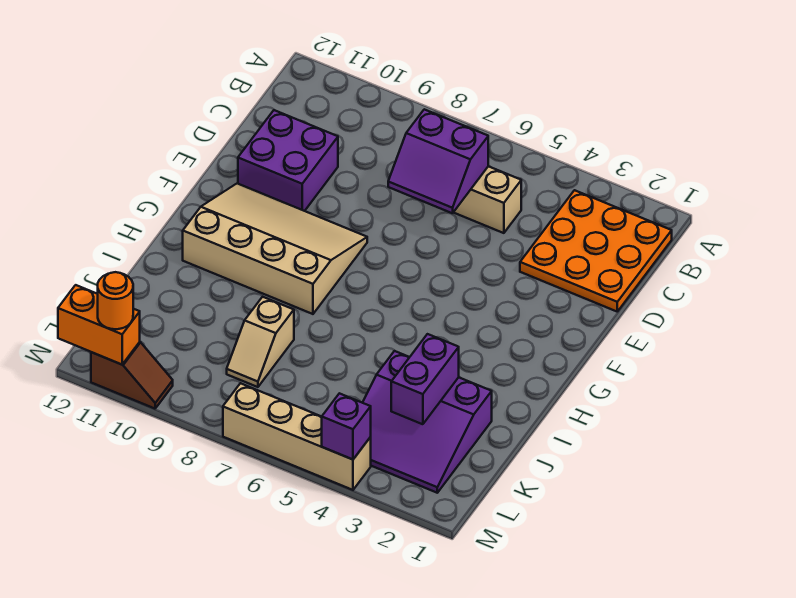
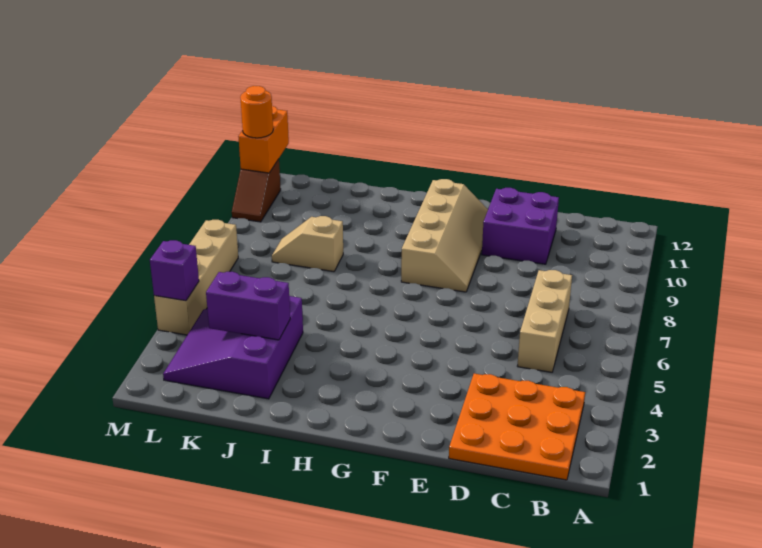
purple 2x2 slope [388,109,488,213] -> none
tan 3x4 slope [183,183,367,314] -> tan 2x4 slope [401,179,488,292]

